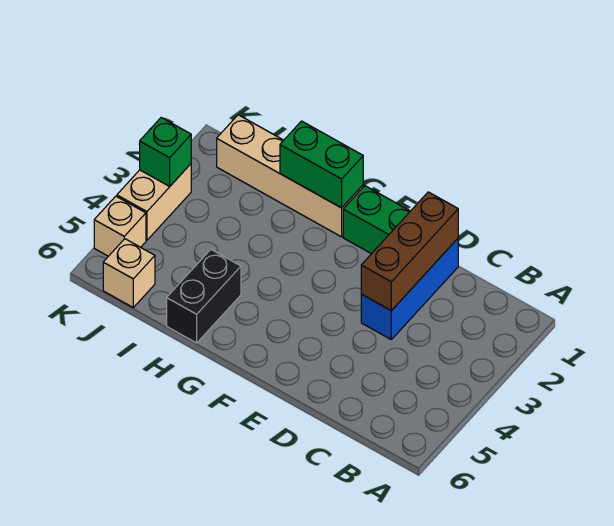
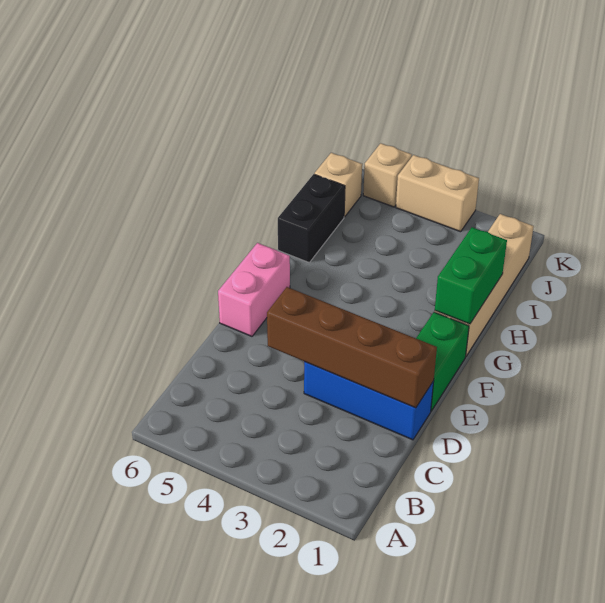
brown 1x3 brick [361,192,458,311] -> brown 1x4 brick [267,287,437,408]
none -> pink 1x2 brick [218,243,290,336]
black 1x2 brick [167,250,241,343] -> black 1x2 brick turned to [278,174,345,262]
green 1x1 brick [140,118,191,186] -> none

